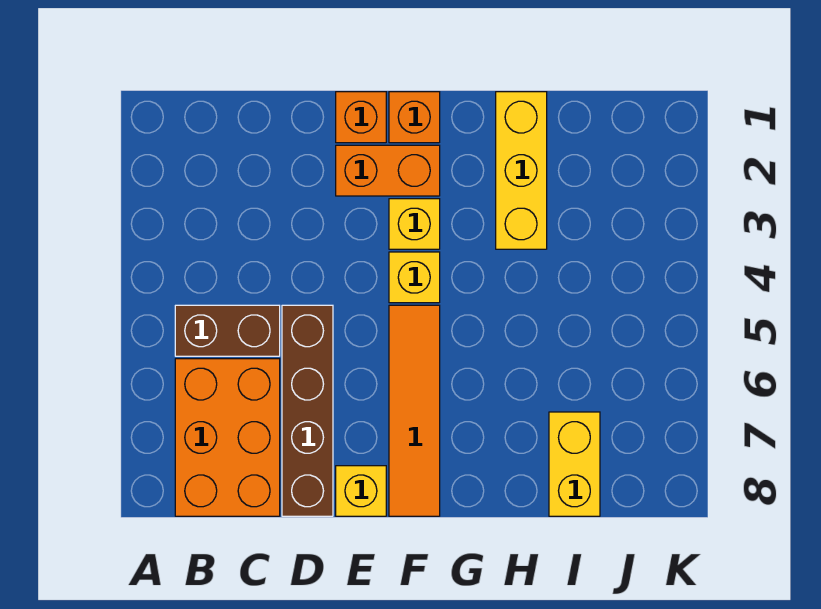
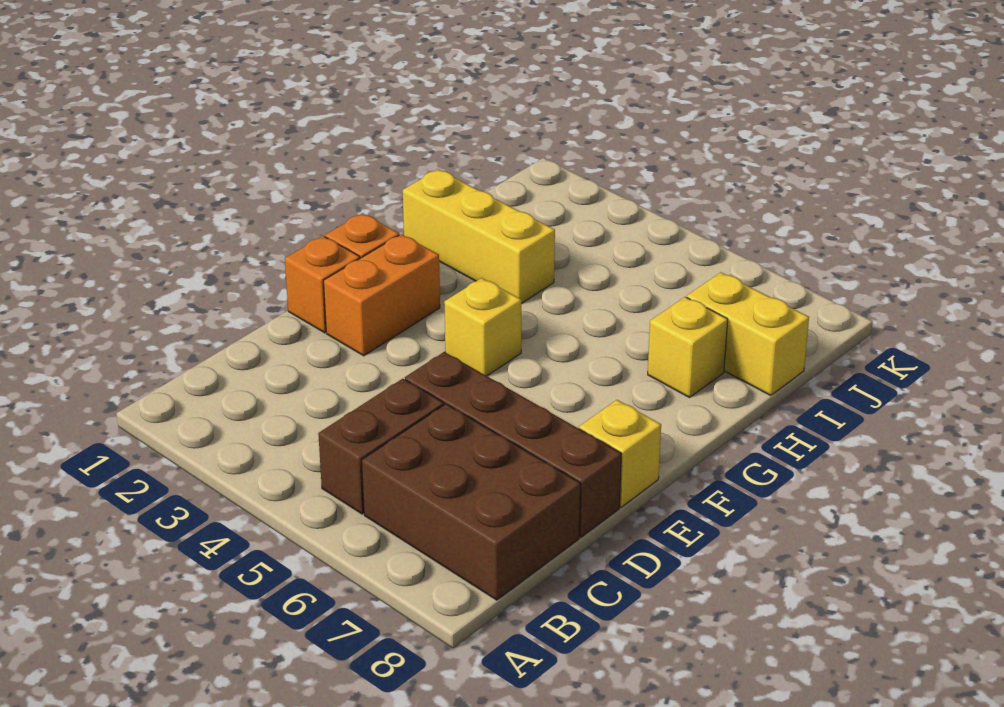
orange 2x3 brick [175,359,280,516] -> brown 2x3 brick [362,404,581,600]
yellow 1x1 brick [389,199,440,249] -> yellow 1x1 brick moved to [648,297,728,398]
orange 1x4 tile [389,305,440,516] -> none

